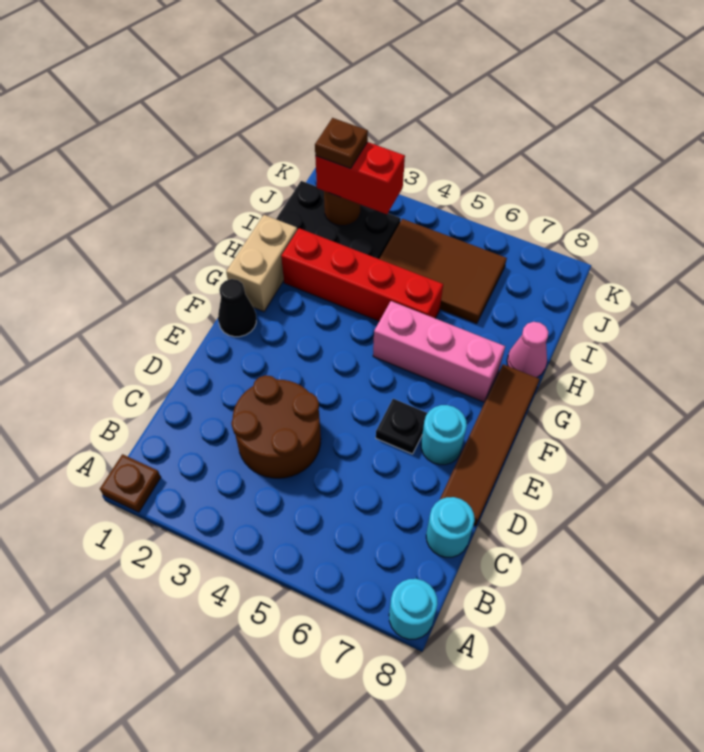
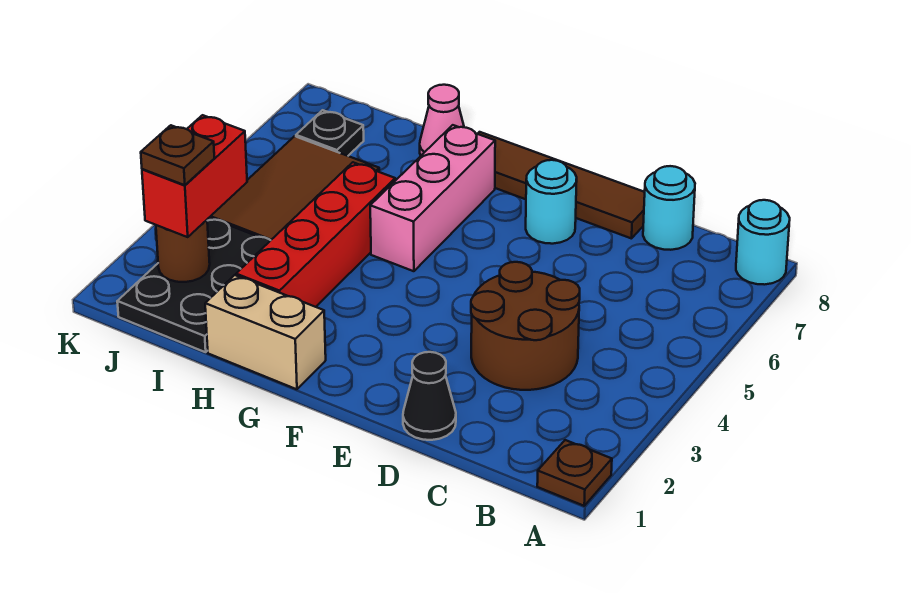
black 1x1 plate [376,399,427,454] -> black 1x1 plate moved to [296,110,364,156]
black 1x1 cone [218,279,256,337] -> black 1x1 cone moved to [403,352,456,440]

